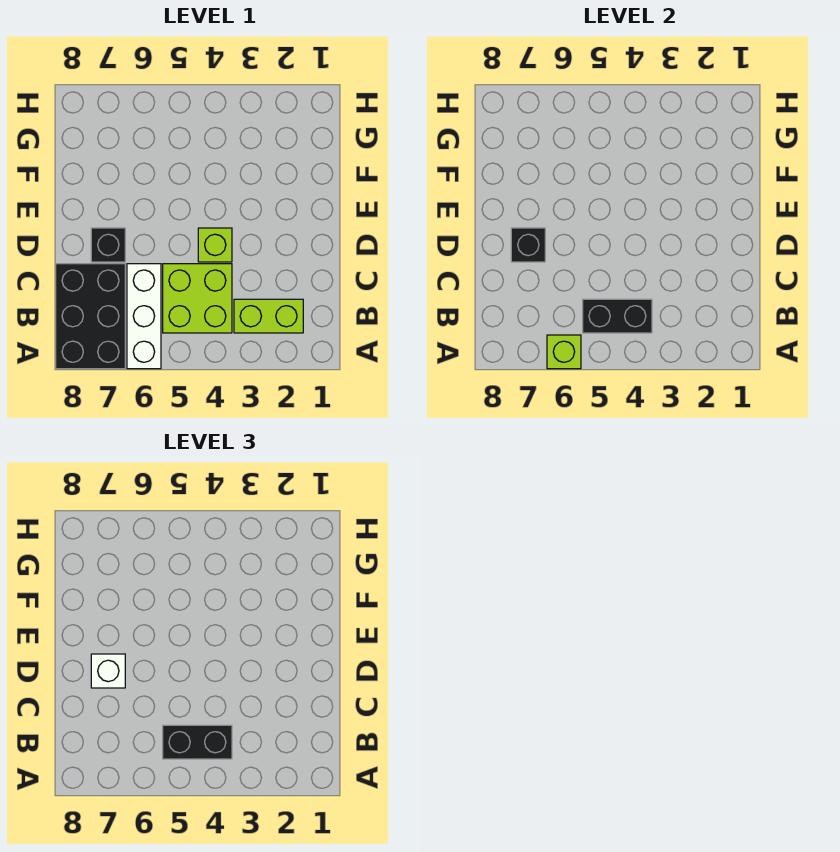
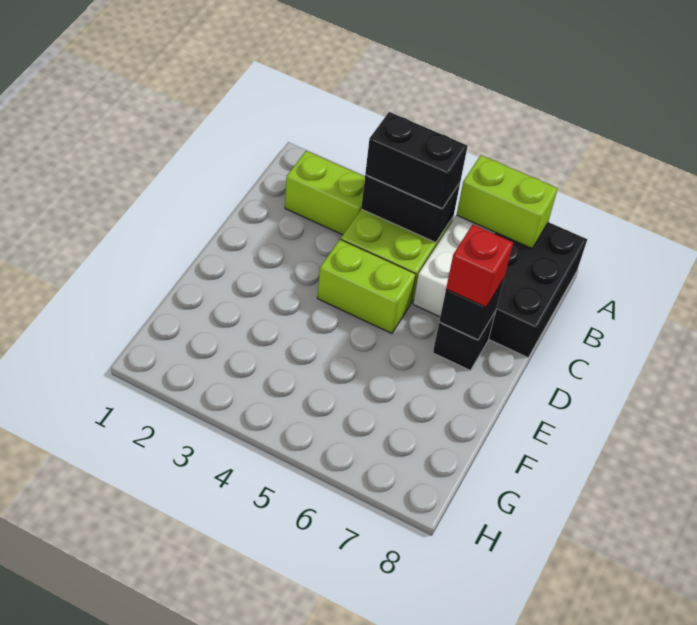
lime 1x1 brick [547,335,581,369] -> lime 1x2 brick [457,155,558,248]
lime 1x1 brick [198,228,232,262] -> lime 1x2 brick [317,239,416,334]
white 1x1 brick [91,654,125,688] -> red 1x1 brick [446,224,513,307]

